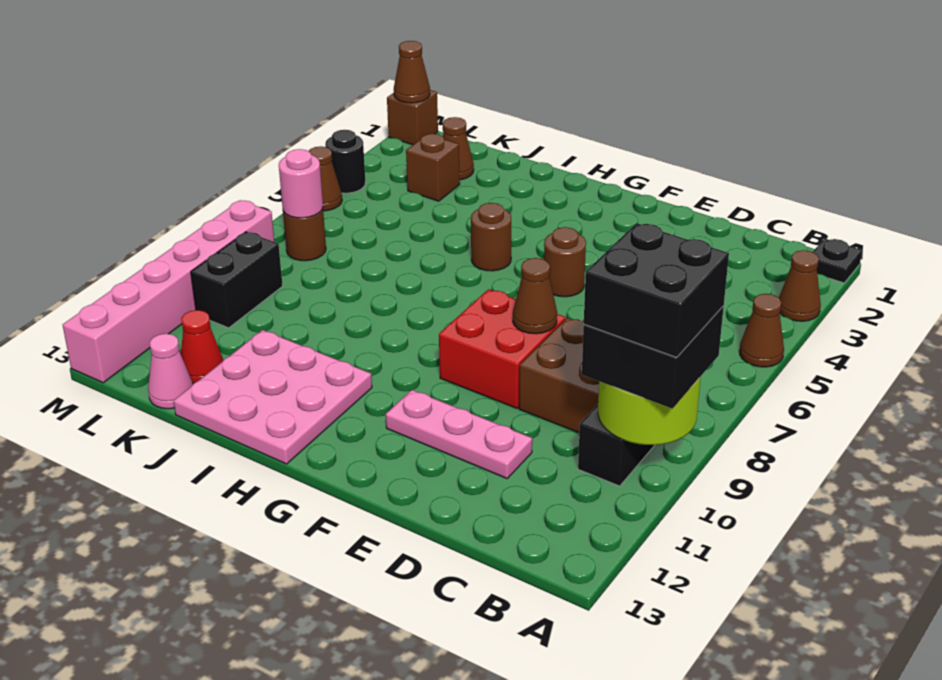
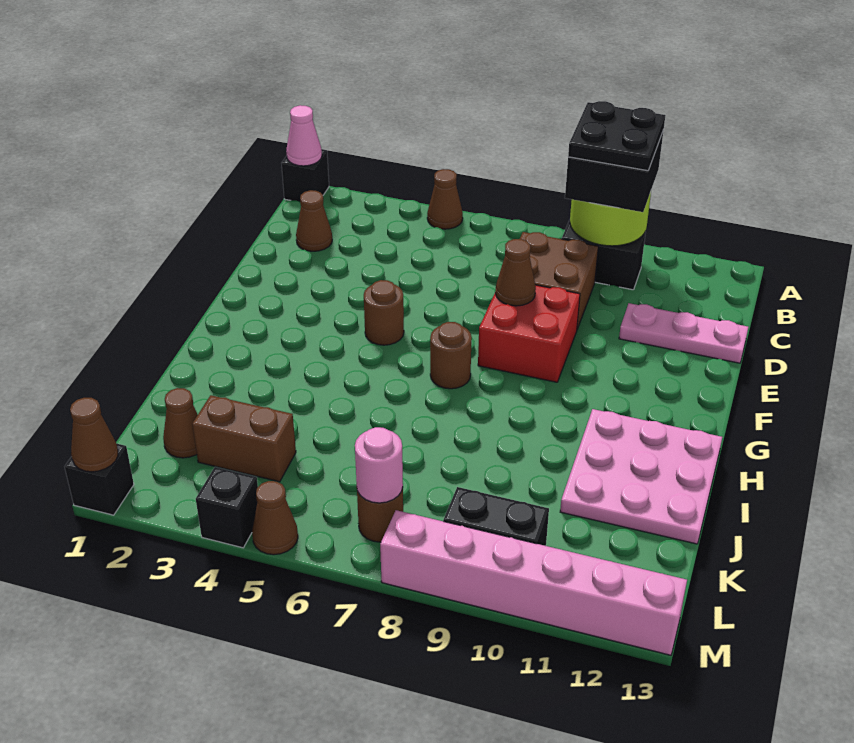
black 1x1 plate [813,239,862,283] -> black 1x1 brick [281,149,329,202]
brown 1x1 cone [779,250,821,321] -> brown 1x1 cone moved to [296,190,332,251]
black 2x2 brick [584,223,729,357] -> black 2x2 plate [568,101,665,171]
pink 1x3 plate [386,390,532,478] -> pink 1x3 plate turned to [619,303,748,363]
brown 1x1 round brick [471,203,511,271] -> brown 1x1 round brick moved to [430,322,472,389]
brown 1x1 brick [406,134,460,201] -> brown 1x2 brick [192,395,296,482]
red 1x1 cone [181,310,223,384] -> none
pink 1x1 cone [148,334,193,409] -> pink 1x1 cone moved to [286,105,322,166]
brown 1x1 brick [387,90,438,145] -> black 1x1 brick [65,444,134,515]
black 1x1 round brick [325,130,366,193] -> black 1x1 brick [196,467,258,548]

